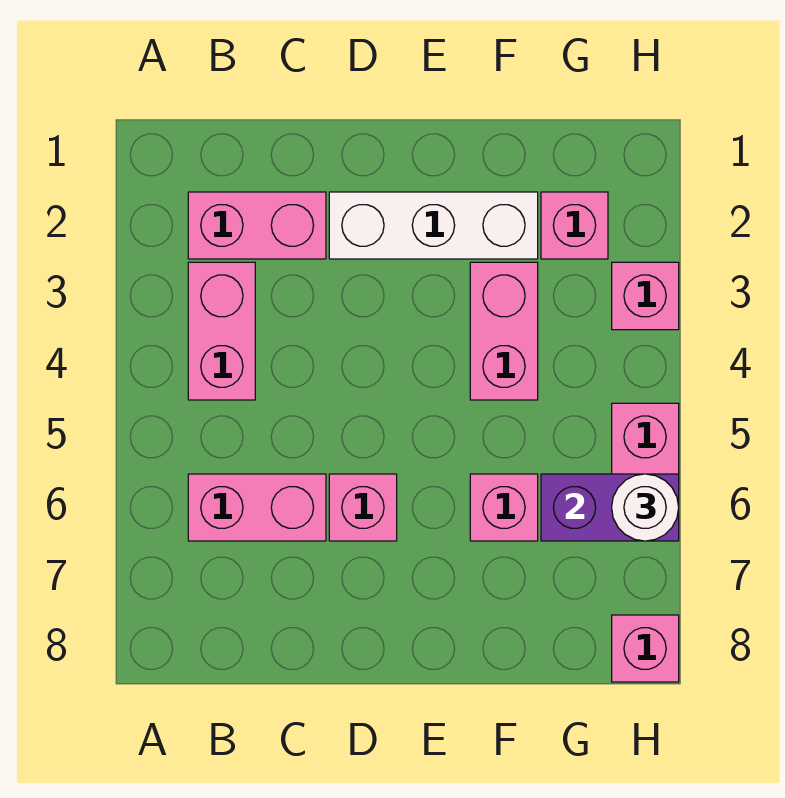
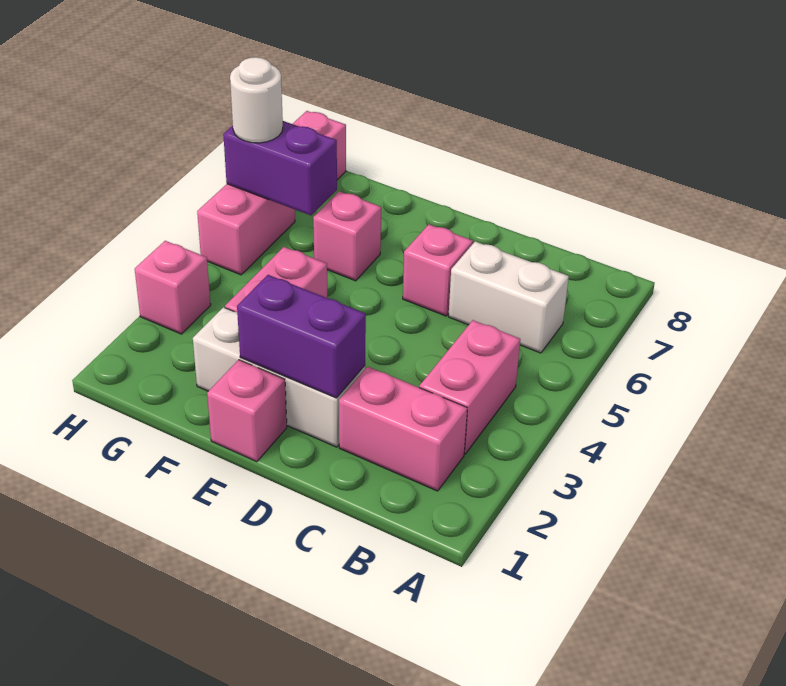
pink 1x2 brick [188,474,326,541] -> white 1x2 brick [449,241,569,353]
none -> purple 1x2 brick [237,275,366,398]
pink 1x1 brick [541,192,608,259] -> pink 1x1 brick moved to [207,360,287,462]

